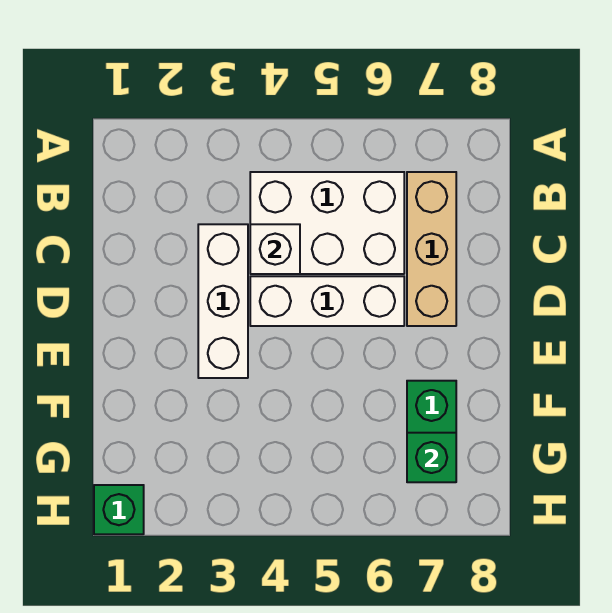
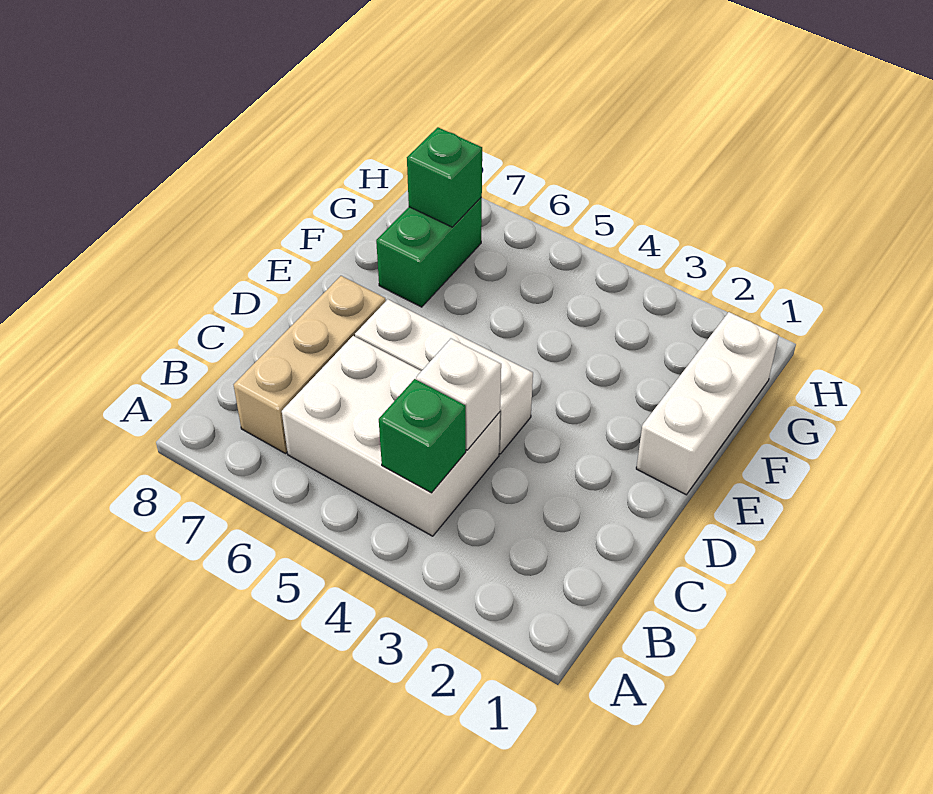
white 1x3 brick [198,224,248,378] -> white 1x3 brick moved to [636,312,779,495]
green 1x1 brick [94,485,144,534] -> green 1x1 brick moved to [379,379,466,493]

